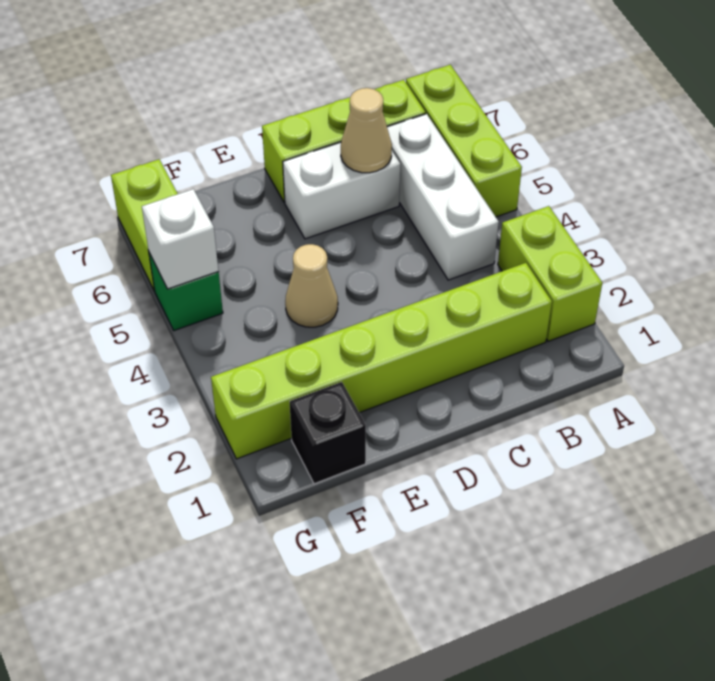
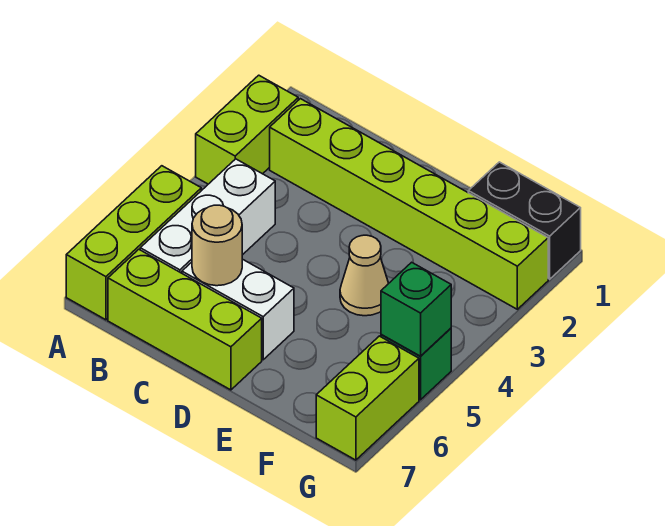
tan 1x1 cone [341,88,392,173] -> tan 1x1 round brick [192,205,242,286]
black 1x1 brick [290,382,366,484] -> black 1x2 brick [468,162,581,279]
white 1x1 brick [142,189,219,289] -> green 1x1 brick [381,262,451,356]

